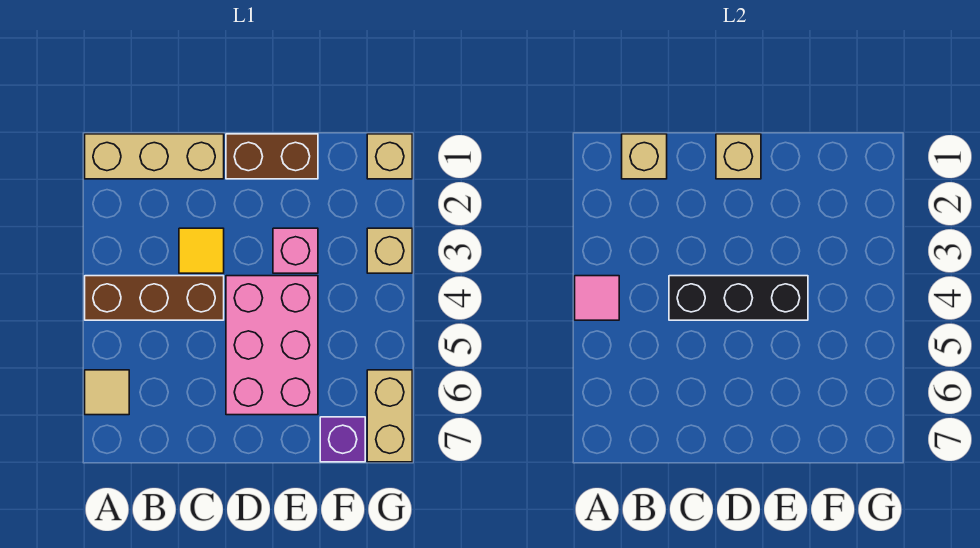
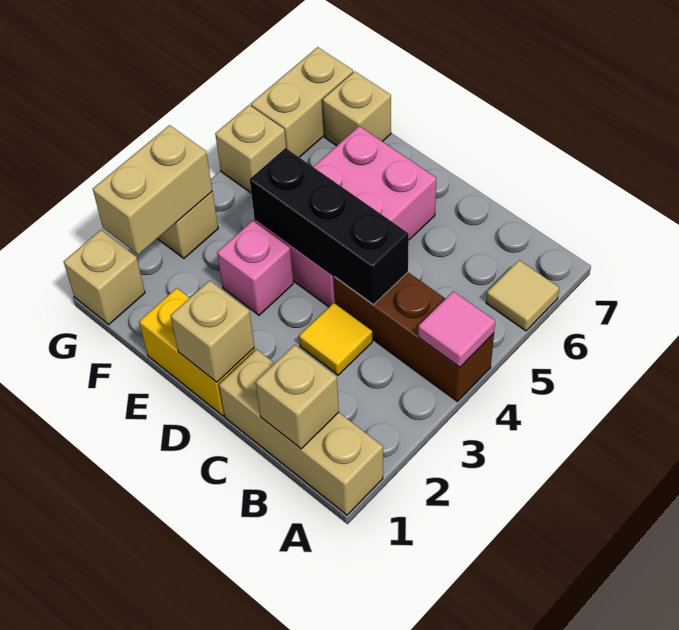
brown 1x2 brick [226,134,318,179] -> yellow 1x2 brick [139,288,255,416]
purple 1x1 brick [320,417,365,462] -> tan 1x1 brick [323,72,391,146]
none -> tan 1x2 brick [93,125,212,255]
none -> tan 1x1 brick [215,105,286,193]

